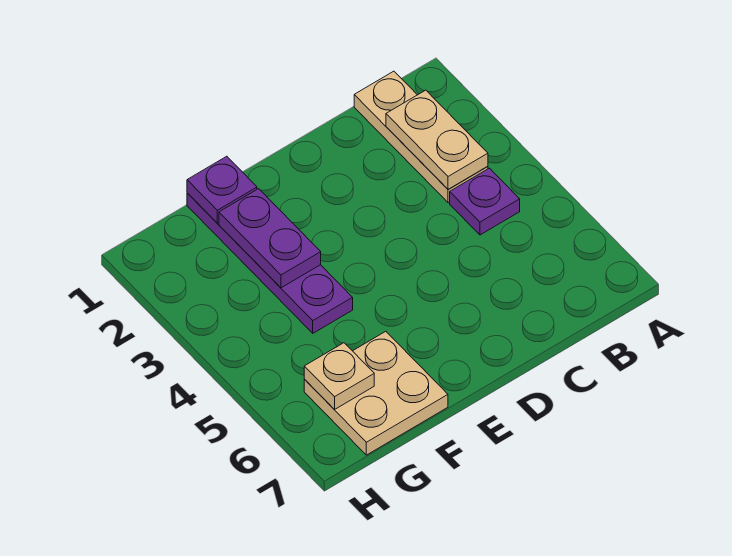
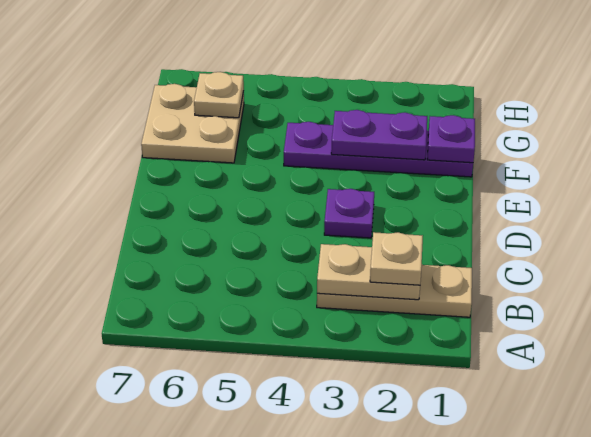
none -> tan 1x1 plate [370,232,423,285]
purple 1x1 plate [450,168,520,235] -> purple 1x1 plate moved to [324,189,374,238]

